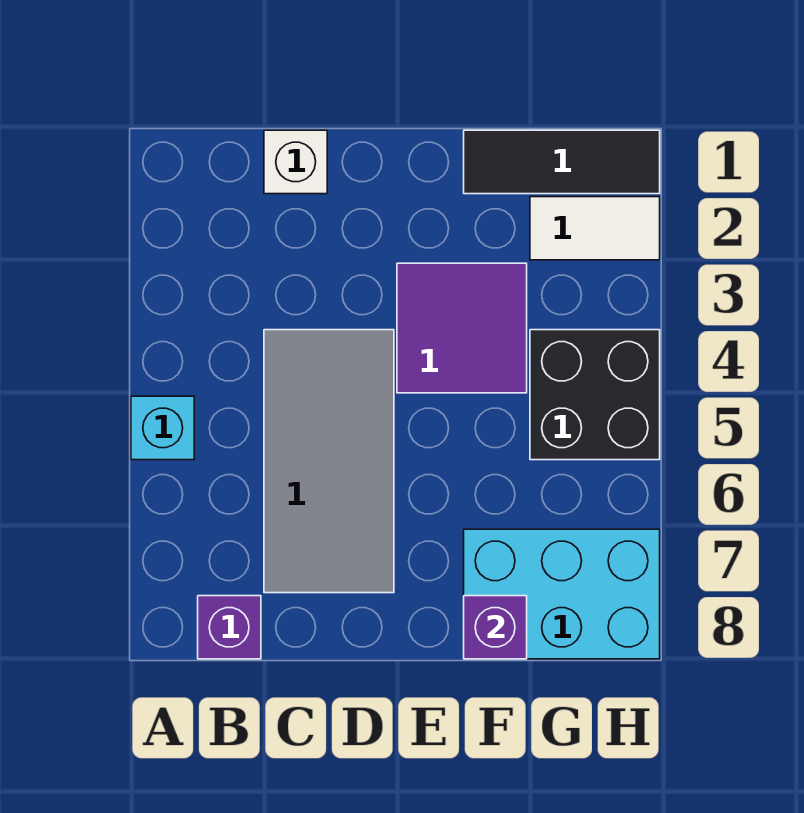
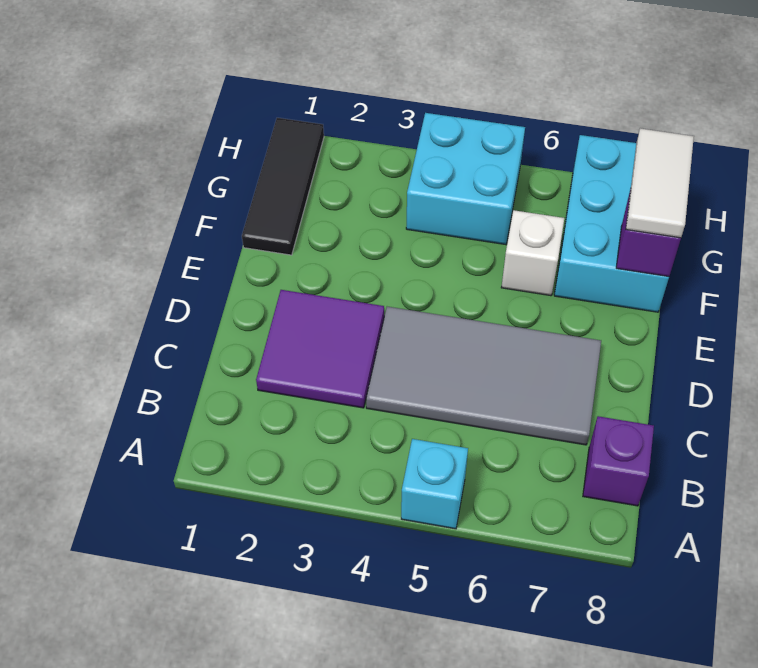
white 1x1 brick [264,130,327,194] -> white 1x1 brick moved to [501,210,564,296]
purple 2x2 tile [397,263,527,393] -> purple 2x2 tile moved to [256,290,384,408]
white 1x2 tile [530,197,660,260] -> white 1x2 tile moved to [626,128,694,238]
black 2x2 brick [530,330,660,460] -> cyan 2x2 brick [406,113,525,245]

